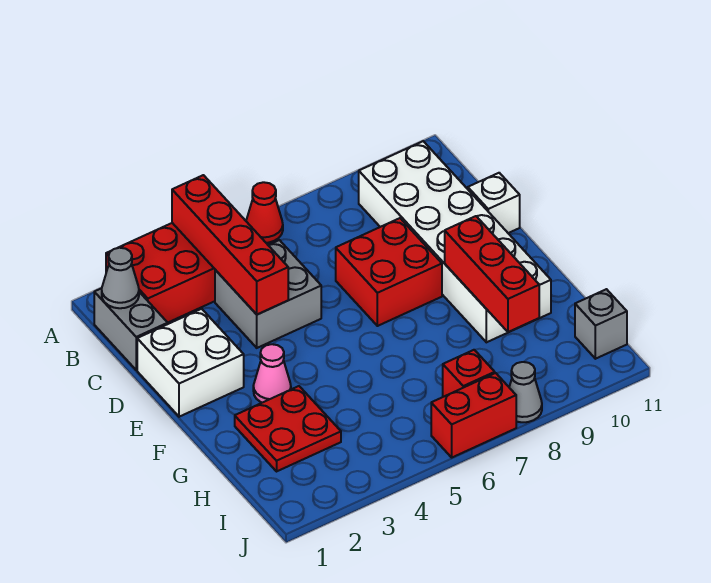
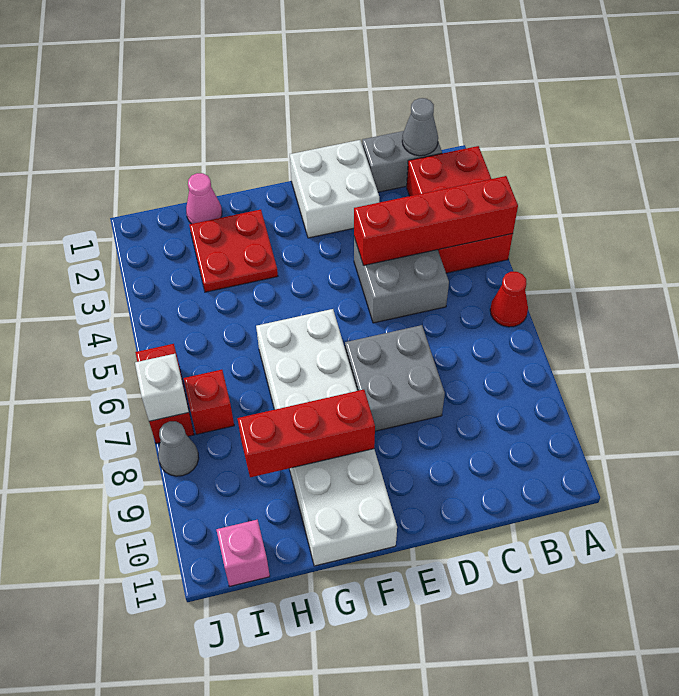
white 2x6 brick [359,141,551,342] -> white 2x6 brick turned to [256,309,397,566]
red 2x2 brick [336,218,442,326] -> grey 2x2 brick [345,325,445,431]
white 1x1 brick [468,173,520,233] -> white 1x1 brick moved to [135,354,189,421]
pink 1x1 cone [253,344,291,403] -> pink 1x1 cone moved to [186,173,222,224]
grey 1x1 brick [575,289,627,359] -> pink 1x1 brick [216,520,270,587]

